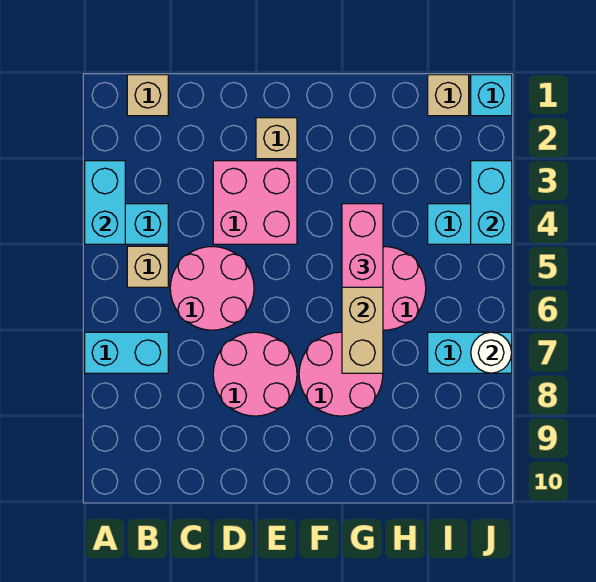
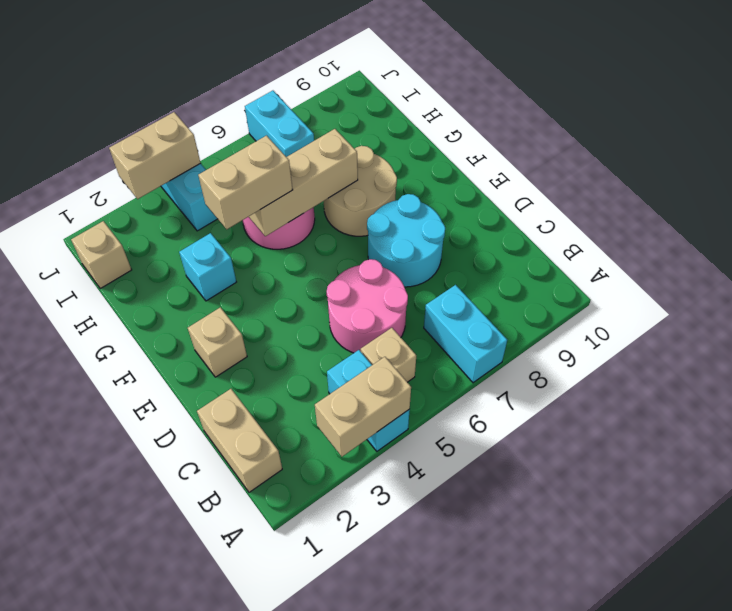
cyan 1x2 brick [85,161,125,244] -> tan 1x2 brick [315,357,411,457]
tan 1x1 brick [127,75,168,116] -> tan 1x2 brick [197,389,282,492]
pink 2x2 brick [213,161,297,244] -> none
pink 2x2 round brick [213,332,297,416] -> cyan 2x2 round brick [367,194,445,287]
pink 2x2 round brick [299,332,383,416] -> tan 2x2 round brick [324,146,397,236]
pink 1x2 brick [342,204,383,287] -> tan 1x2 brick [198,136,293,229]
cyan 1x1 brick [471,75,512,116] -> cyan 1x1 brick moved to [179,233,236,301]
cyan 1x2 brick [471,161,512,244] -> tan 1x2 brick [109,112,200,199]
white 1x1 round brick [471,332,512,373] -> none

